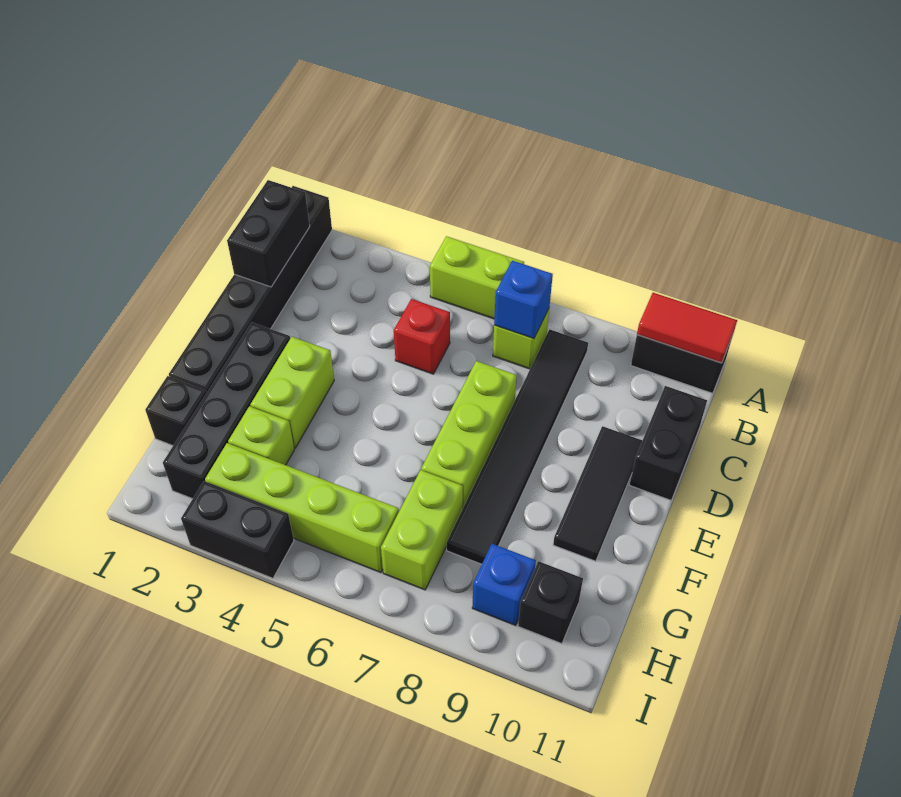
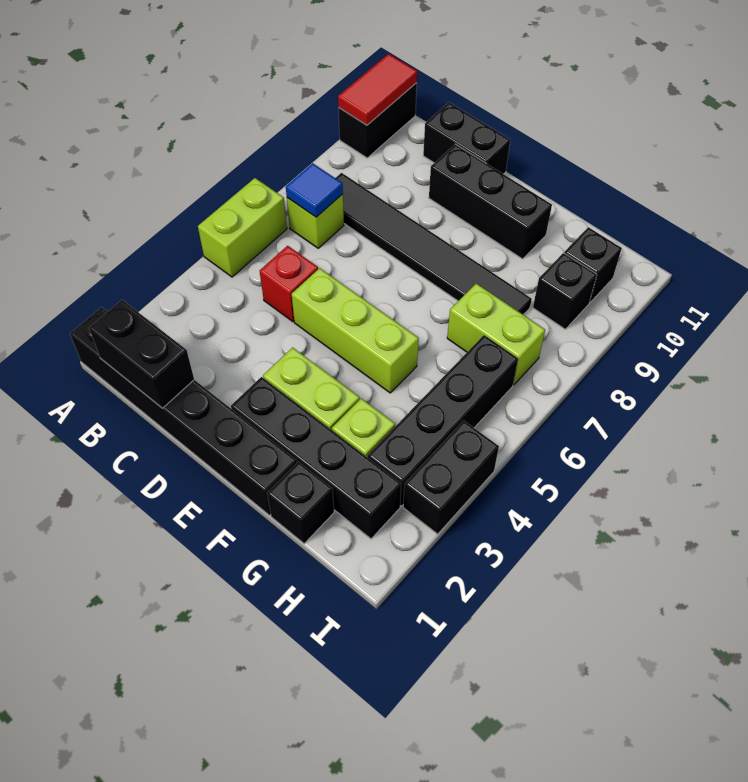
blue 1x1 brick [494,261,553,339] -> blue 1x1 tile [286,163,343,217]
lime 1x3 brick [421,361,517,509] -> lime 1x3 brick moved to [292,268,419,393]
black 1x3 tile [553,426,642,561] -> black 1x3 brick [429,144,552,259]
lime 1x4 brick [205,443,399,573] -> black 1x4 brick [368,335,518,506]
blue 1x1 brick [472,544,536,626] -> black 1x1 brick [533,253,597,329]

